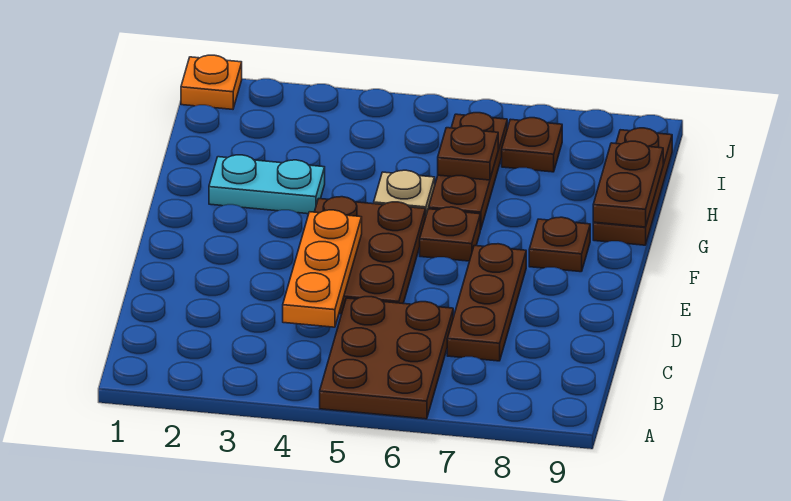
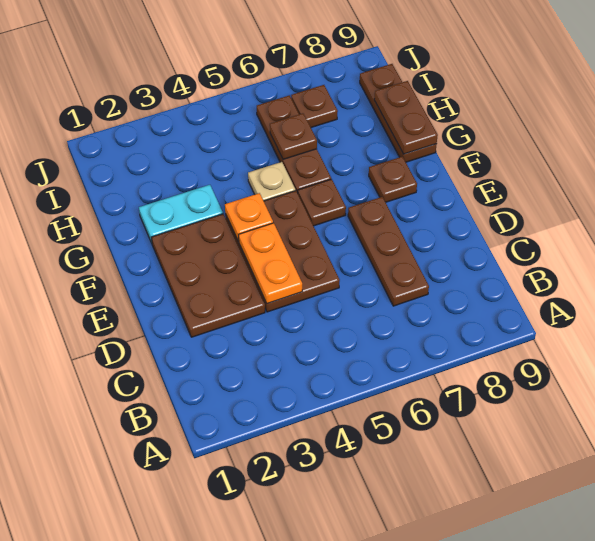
brown 2x3 plate [320,297,453,419] -> brown 2x3 plate moved to [151,214,265,337]
orange 1x3 plate [283,210,362,327] -> orange 1x2 plate [239,223,302,304]
orange 1x1 plate [181,55,242,109] -> orange 1x1 plate moved to [225,193,273,241]

